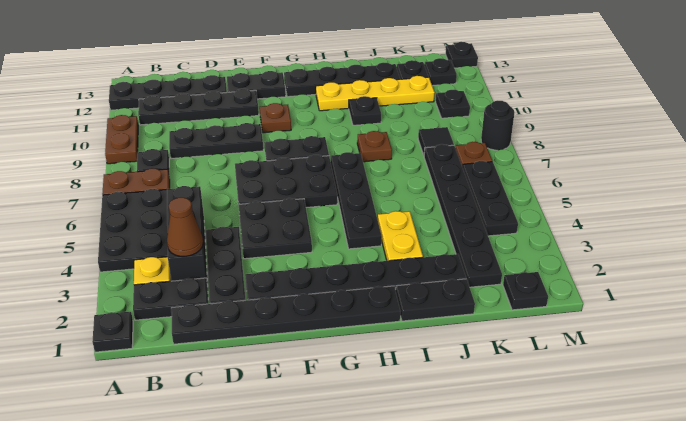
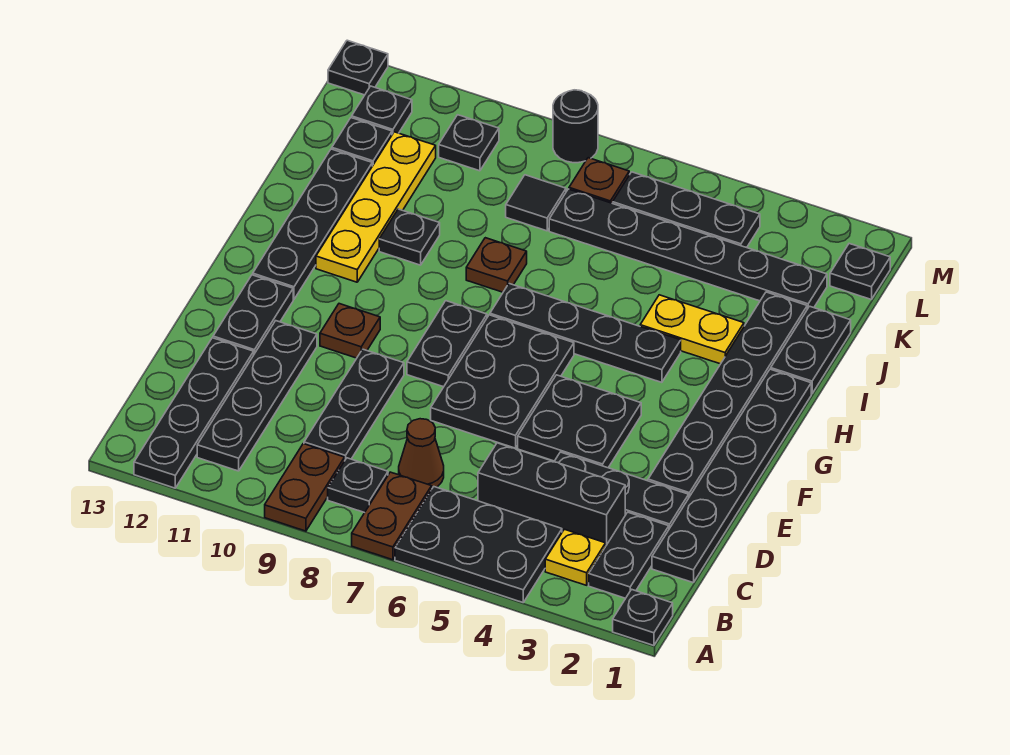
brown 1x2 plate [105,115,138,164] -> brown 1x2 plate turned to [265,444,345,531]
brown 1x1 cone [167,198,203,256] -> brown 1x1 cone moved to [399,419,444,488]

